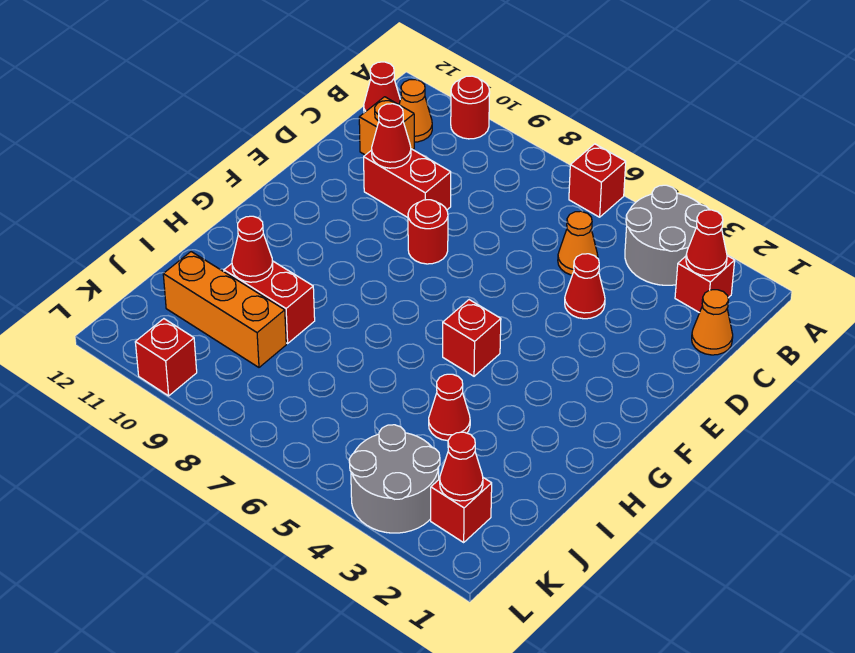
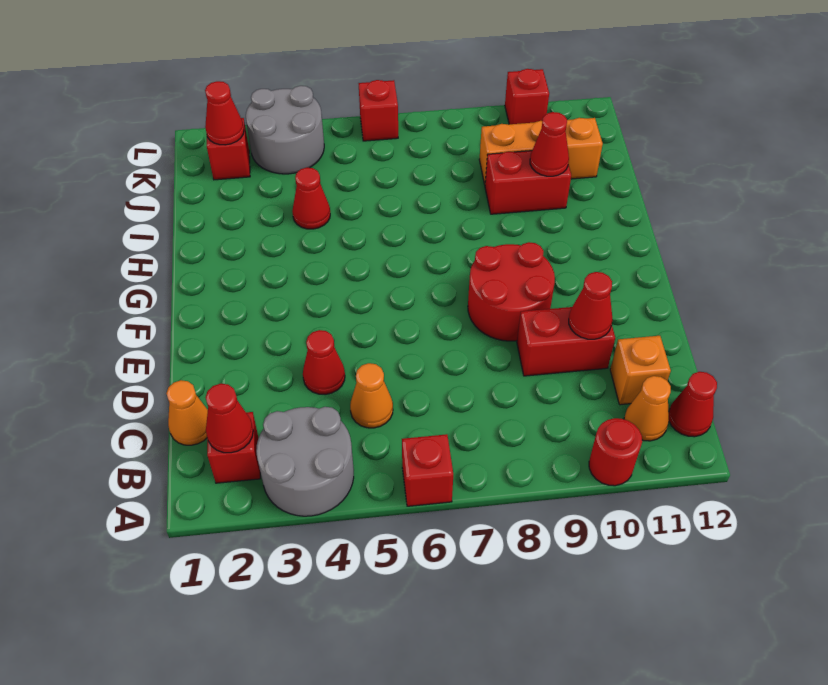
red 1x1 round brick [408,200,448,264] -> red 2x2 round brick [468,242,555,341]
red 1x1 brick [443,300,501,376] -> red 1x1 brick moved to [359,80,398,141]

